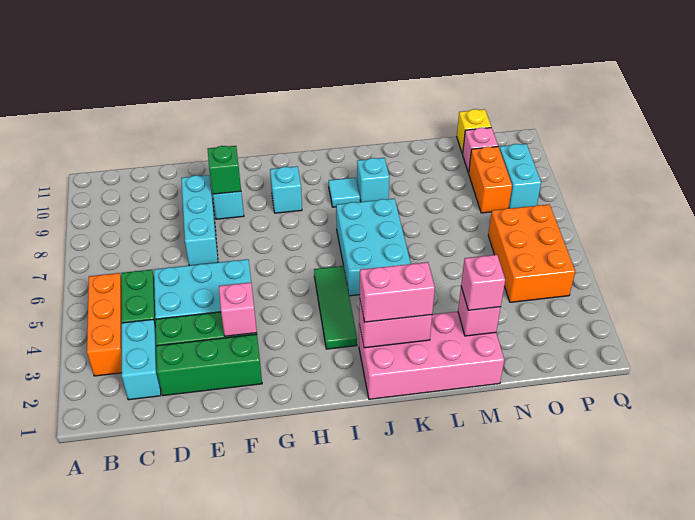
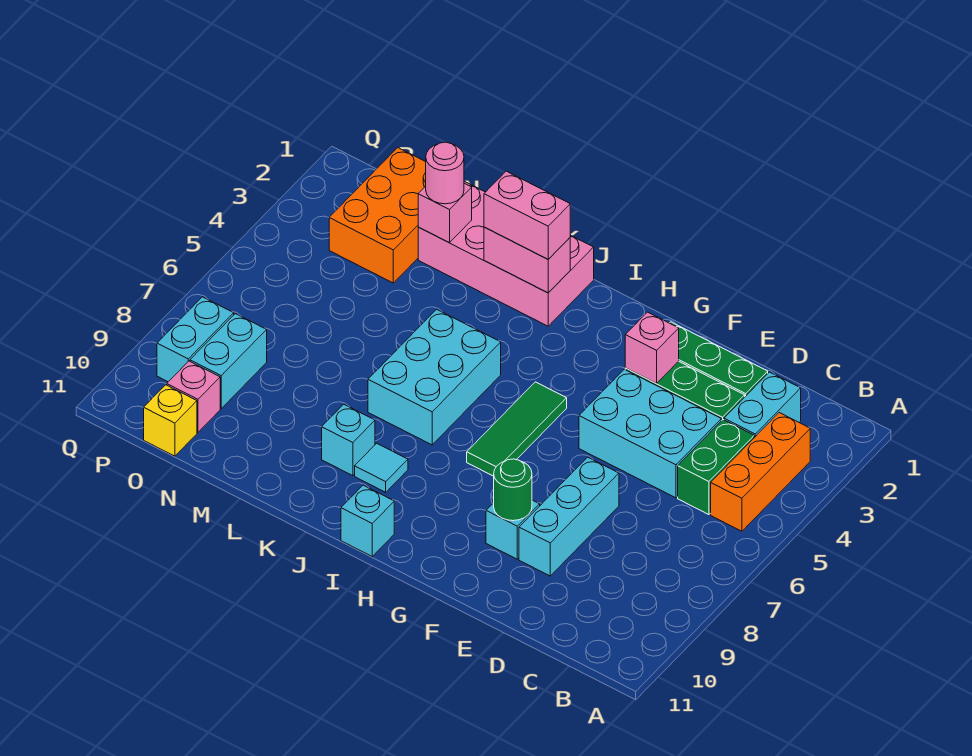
green 1x1 brick [208,146,241,194] -> green 1x1 round brick [494,459,532,521]
cyan 1x1 brick [270,166,302,213] -> cyan 1x1 brick moved to [341,485,394,556]
green 1x3 tile [314,266,357,349] -> green 1x3 tile moved to [467,382,567,476]
pink 1x1 brick [461,255,505,310] -> pink 1x1 round brick [426,142,464,204]
orange 2x3 brick [488,204,575,302] -> orange 2x3 brick moved to [329,148,426,283]
orange 1x2 brick [469,147,512,213] -> cyan 1x2 brick [190,314,267,409]

